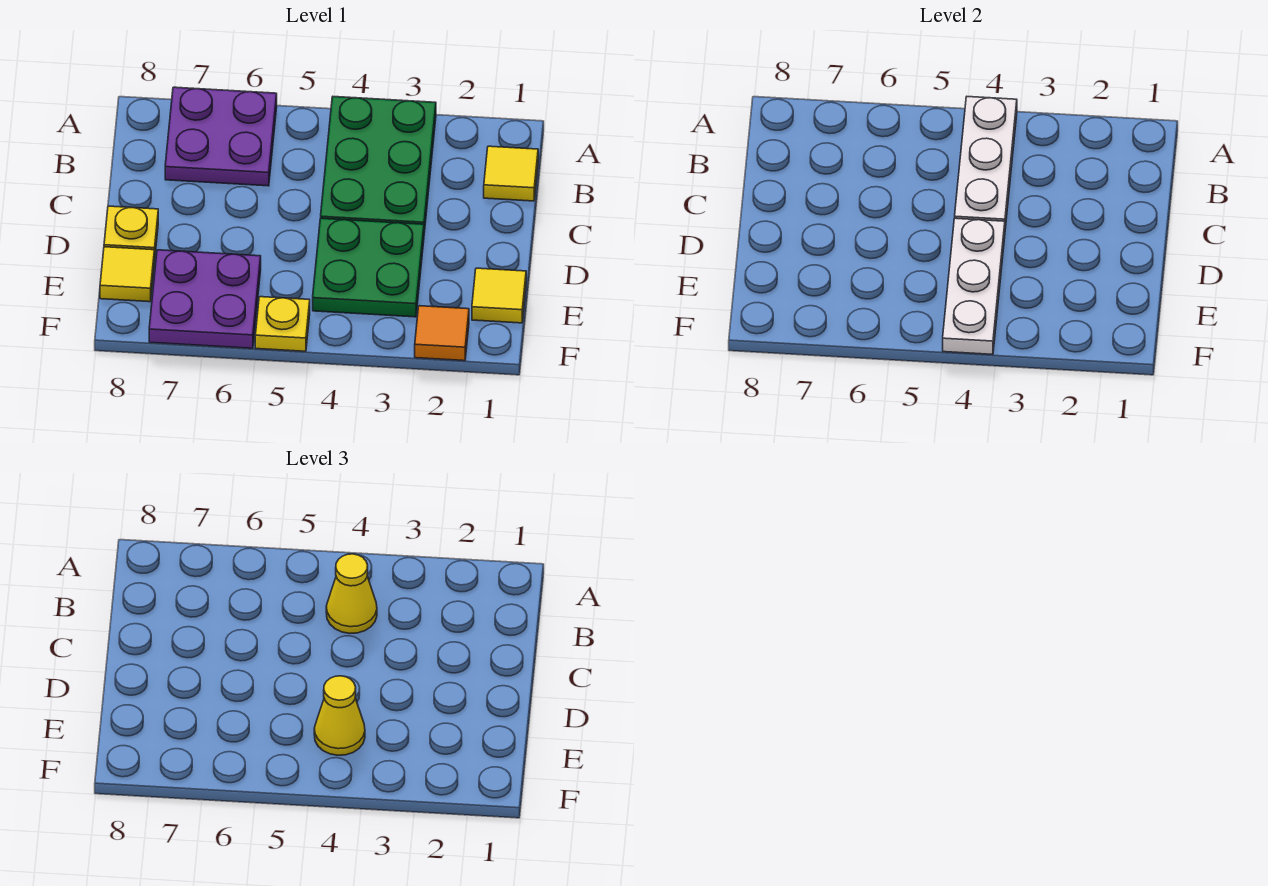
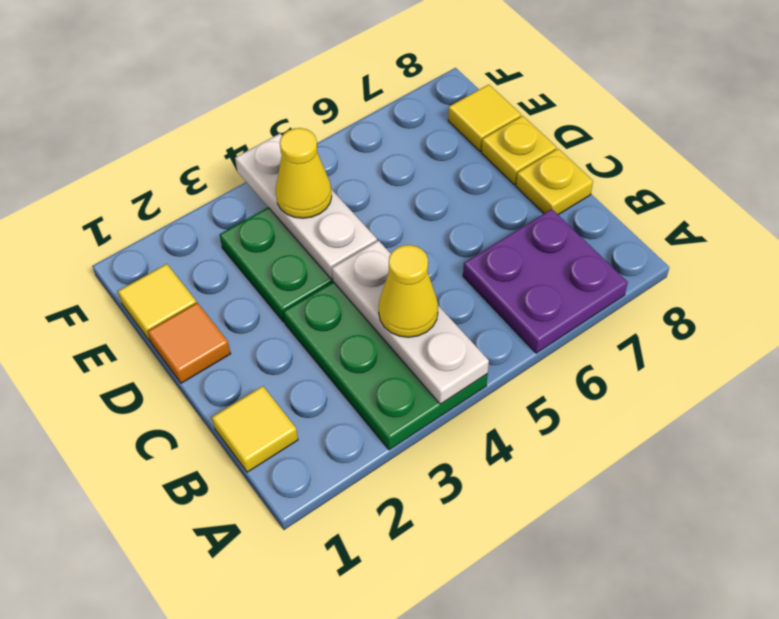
purple 2x2 plate [149,250,261,348] -> none
orange 1x1 tile [415,306,469,361] -> orange 1x1 tile moved to [148,303,231,383]
yellow 1x1 plate [255,297,310,351] -> yellow 1x1 plate moved to [516,149,593,215]

